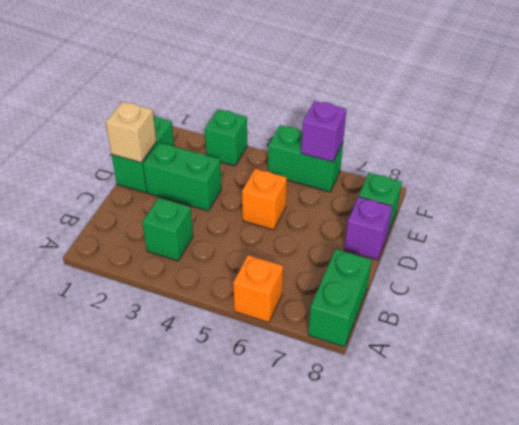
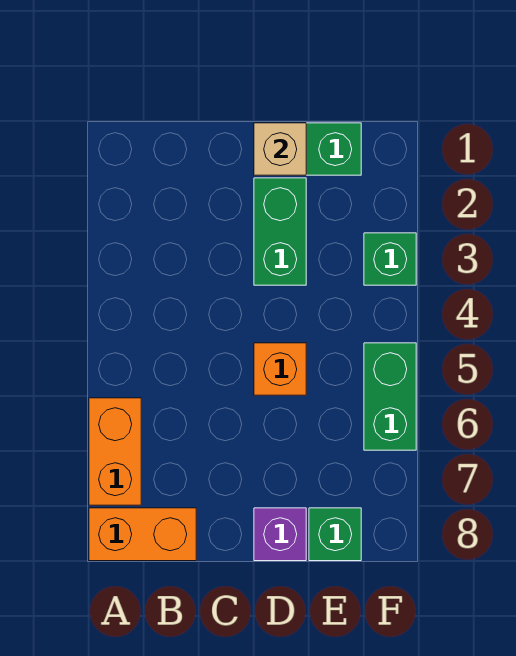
orange 1x1 brick [233,255,283,323] -> orange 1x2 brick [89,398,141,505]
green 1x2 brick [308,249,371,347] -> orange 1x2 brick [89,508,196,561]
green 1x1 brick [142,198,193,261] -> none
purple 1x1 brick [301,101,346,162] -> none

